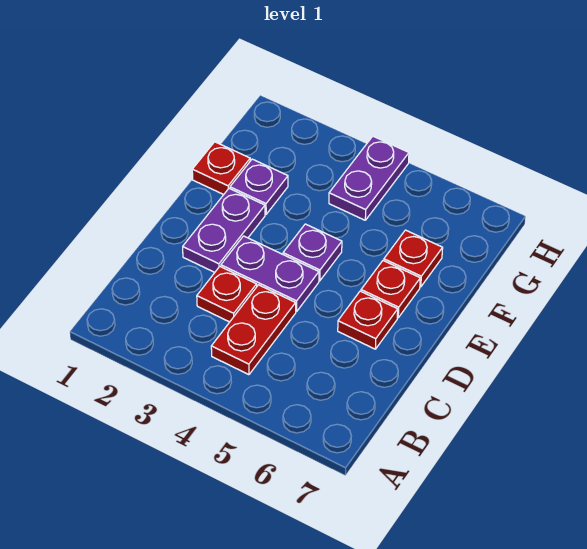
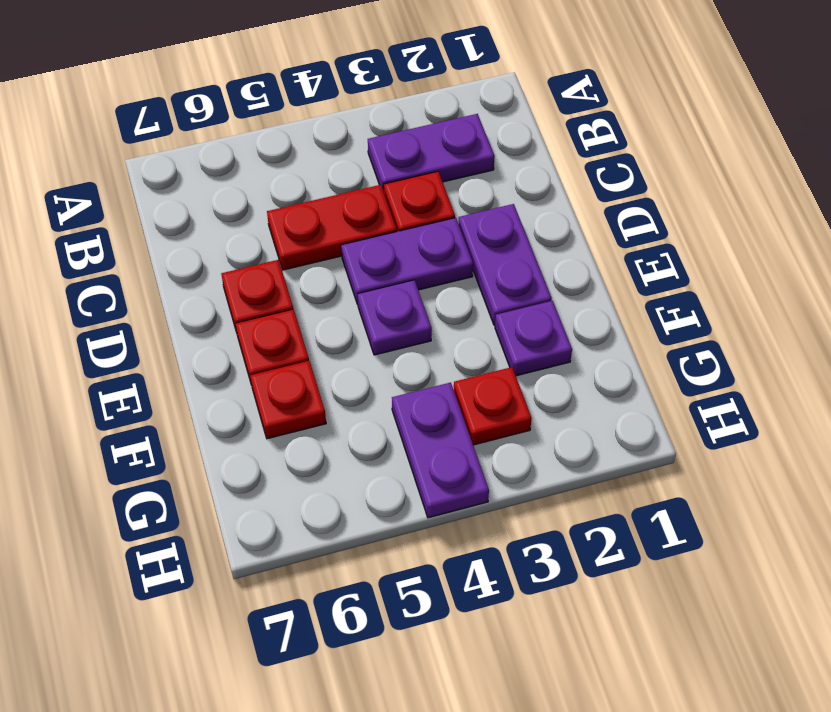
none -> purple 1x2 plate [368,114,495,192]
red 1x2 plate [211,285,296,375] -> red 1x2 plate turned to [267,185,397,270]
red 1x1 plate [192,142,250,195] -> red 1x1 plate moved to [454,367,532,445]

